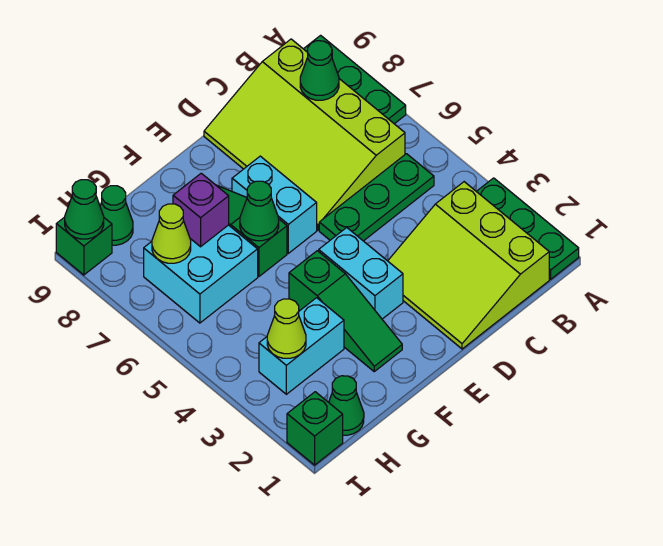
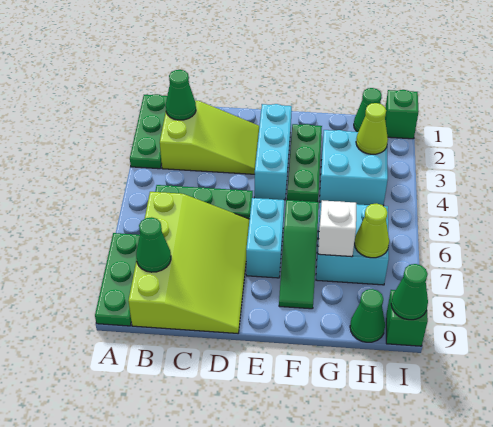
lime 3x3 slope [388,182,549,349] -> lime 2x3 slope [160,100,259,174]
cyan 1x2 brick [319,228,403,319] -> cyan 1x3 brick [254,104,292,200]
green 1x3 slope [289,251,402,371] -> green 1x3 plate [287,124,322,202]
green 1x1 cone [240,181,279,241] -> green 1x1 cone moved to [166,70,196,120]
cyan 1x2 brick [259,298,344,394] -> cyan 2x2 brick [320,130,388,206]
purple 1x1 brick [173,173,229,247] -> white 1x1 brick [318,200,356,257]

